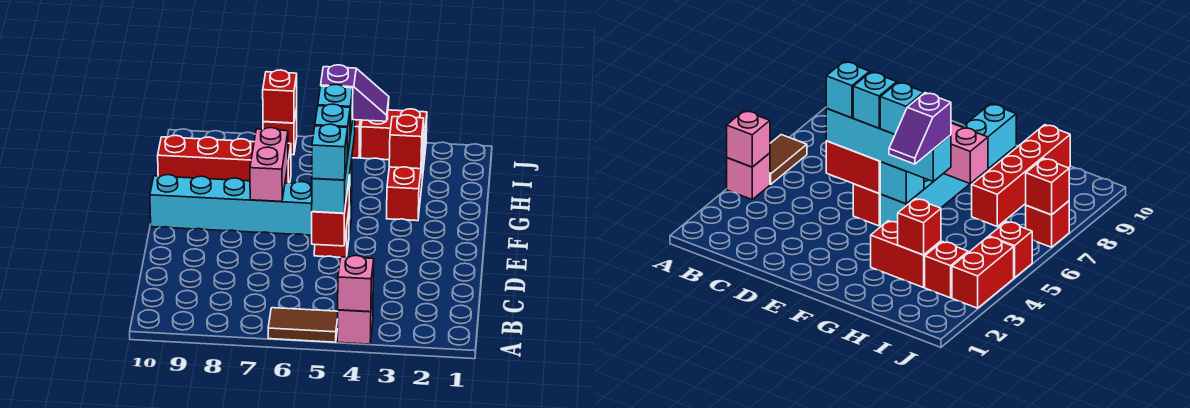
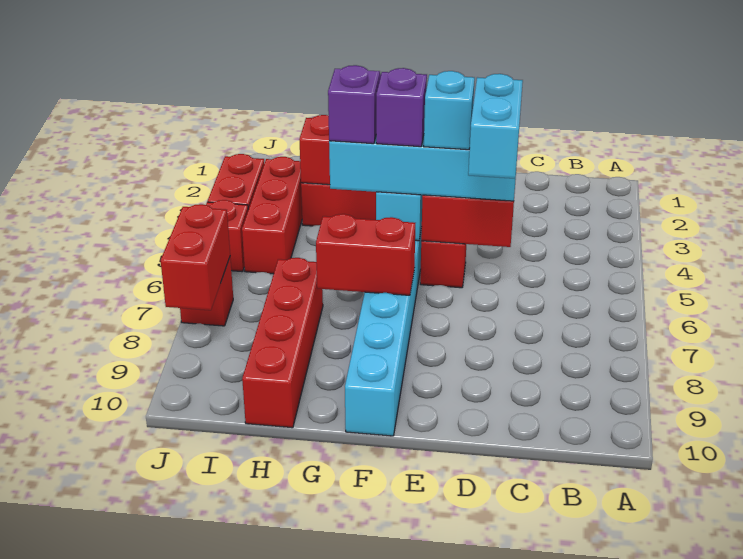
pink 1x1 brick [337,298,373,344] -> none
pink 1x1 brick [338,255,374,312] -> none
brown 1x2 tile [268,308,338,342] -> none
cyan 1x1 brick [312,124,348,180] -> cyan 1x2 brick [468,74,523,179]
cyan 1x1 brick [318,84,353,136] -> purple 1x1 brick [376,68,427,147]
pink 1x2 brick [250,128,288,202] -> red 1x2 brick [316,214,415,295]
red 1x1 brick [925,242,968,298] -> red 1x3 brick [242,157,302,274]
red 1x1 brick [263,70,297,123] -> red 1x2 brick [161,204,230,310]

